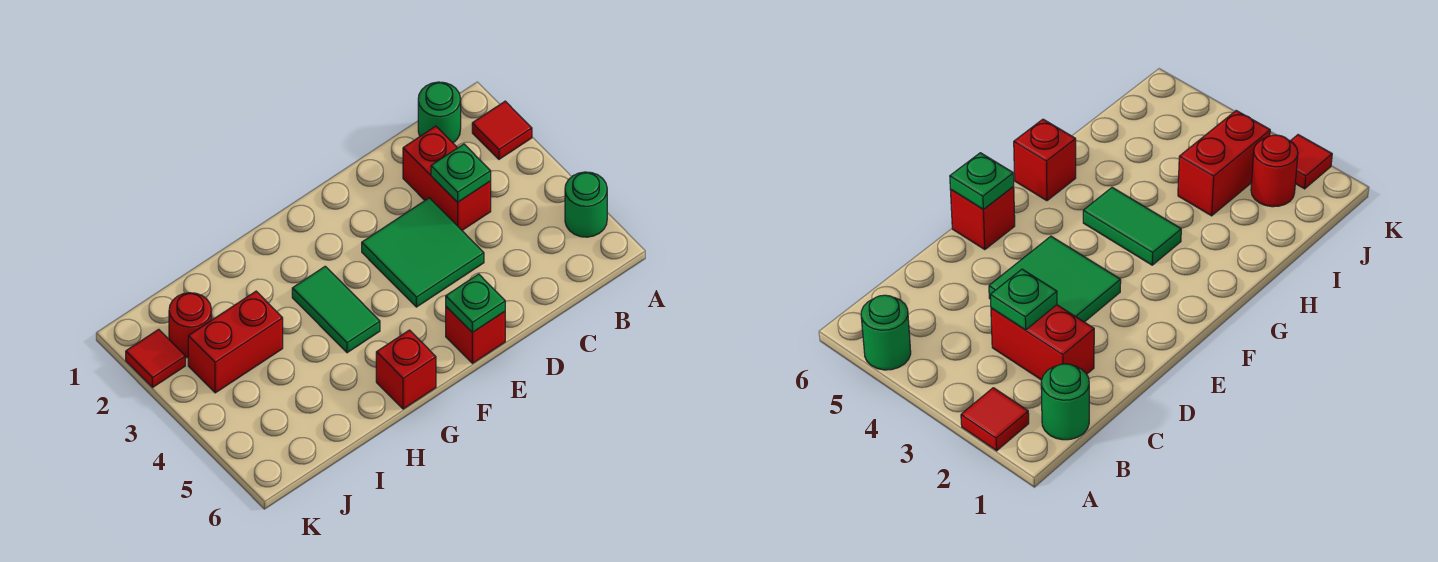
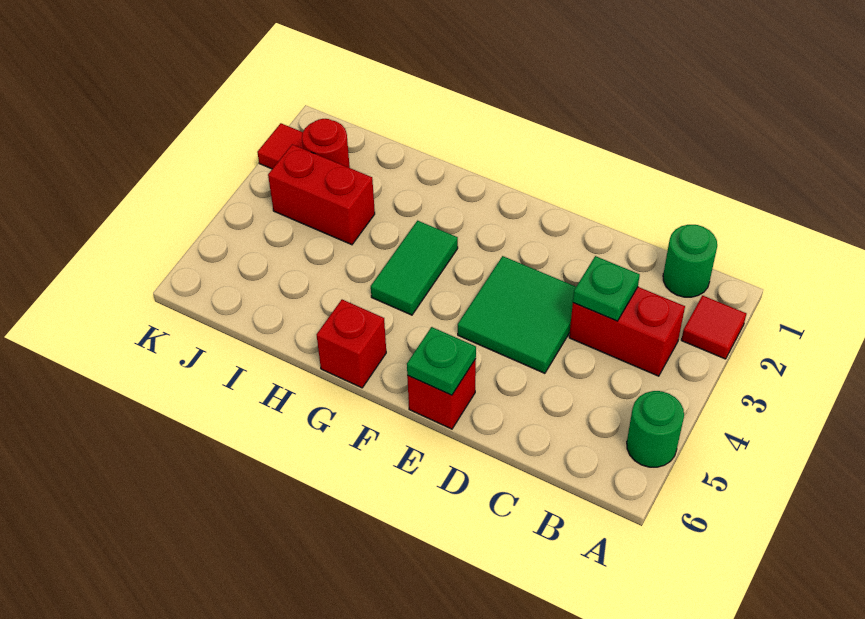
red 1x2 brick [403,126,491,230] -> red 1x2 brick turned to [569,287,685,376]

